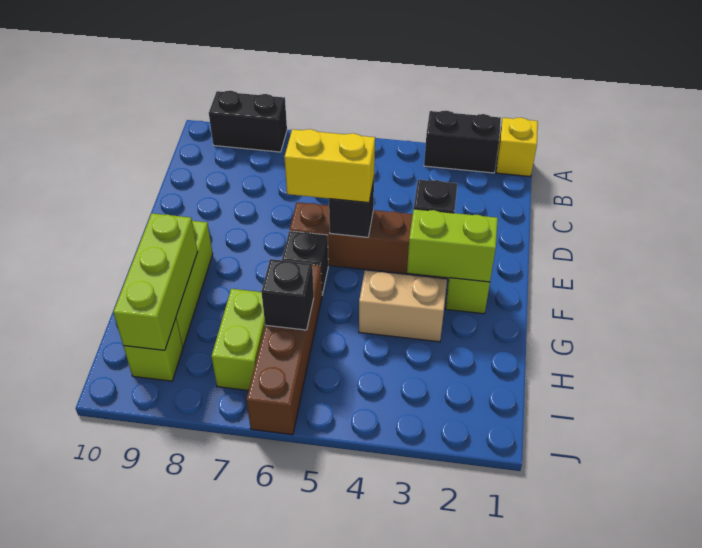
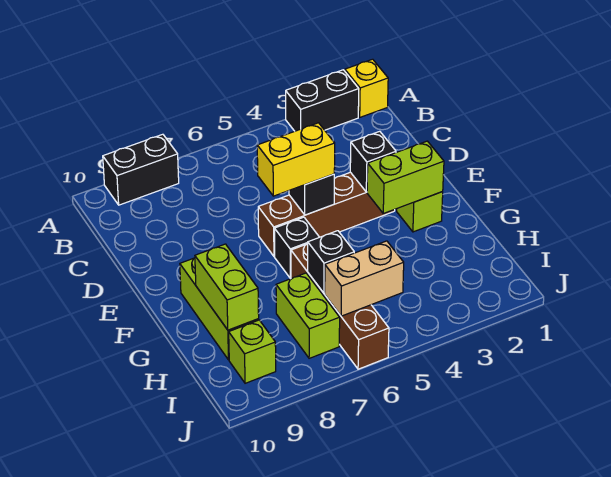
tan 1x2 brick [359,270,447,342] -> tan 1x2 brick moved to [325,241,404,316]
lime 1x3 brick [113,213,198,350] -> lime 1x2 brick [195,244,259,330]

